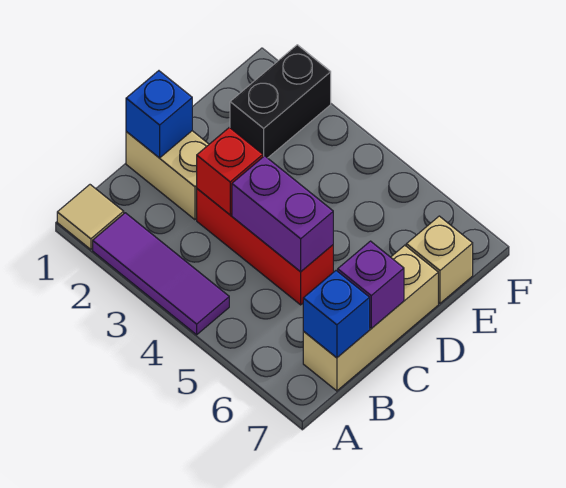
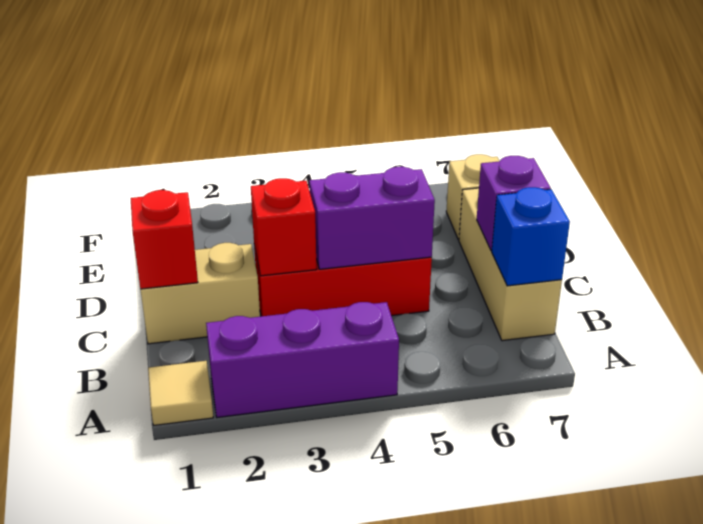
purple 1x3 tile [93,213,229,335] -> purple 1x3 brick [206,302,399,418]
blue 1x1 brick [126,71,192,158] -> red 1x1 brick [131,190,198,289]
black 1x2 brick [230,45,331,158] -> none

